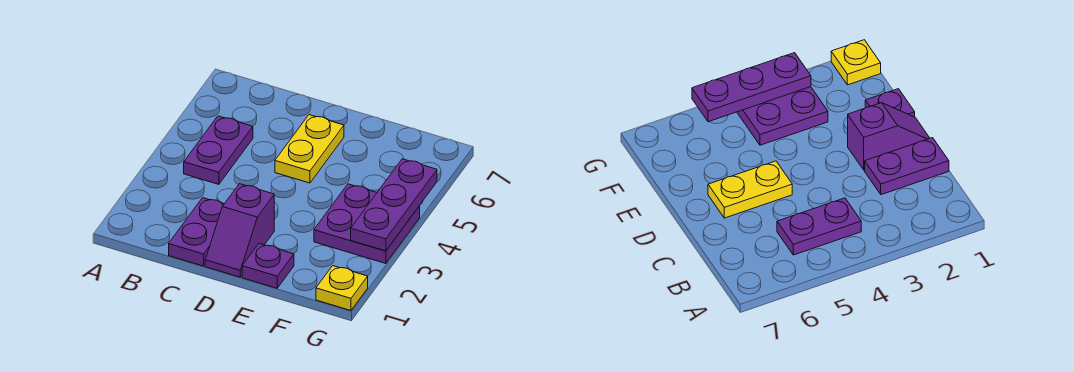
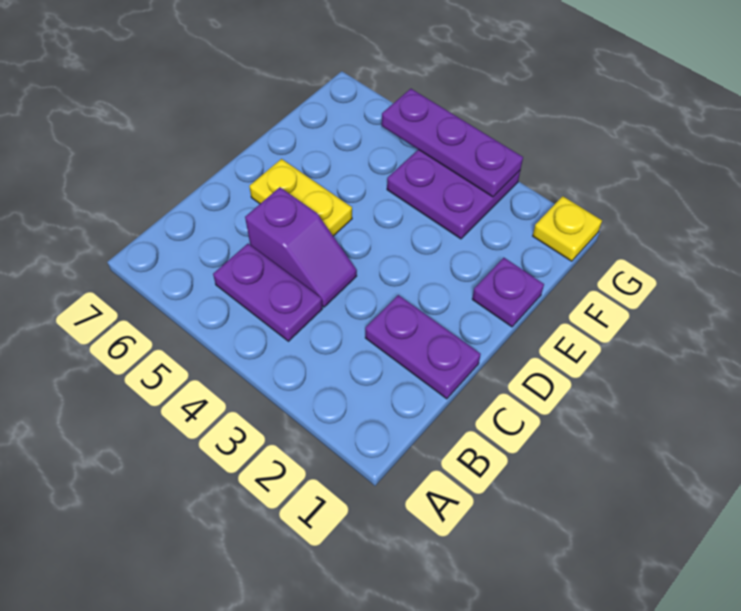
purple 1x2 slope [205,184,274,277] -> purple 1x2 slope moved to [245,187,357,307]

